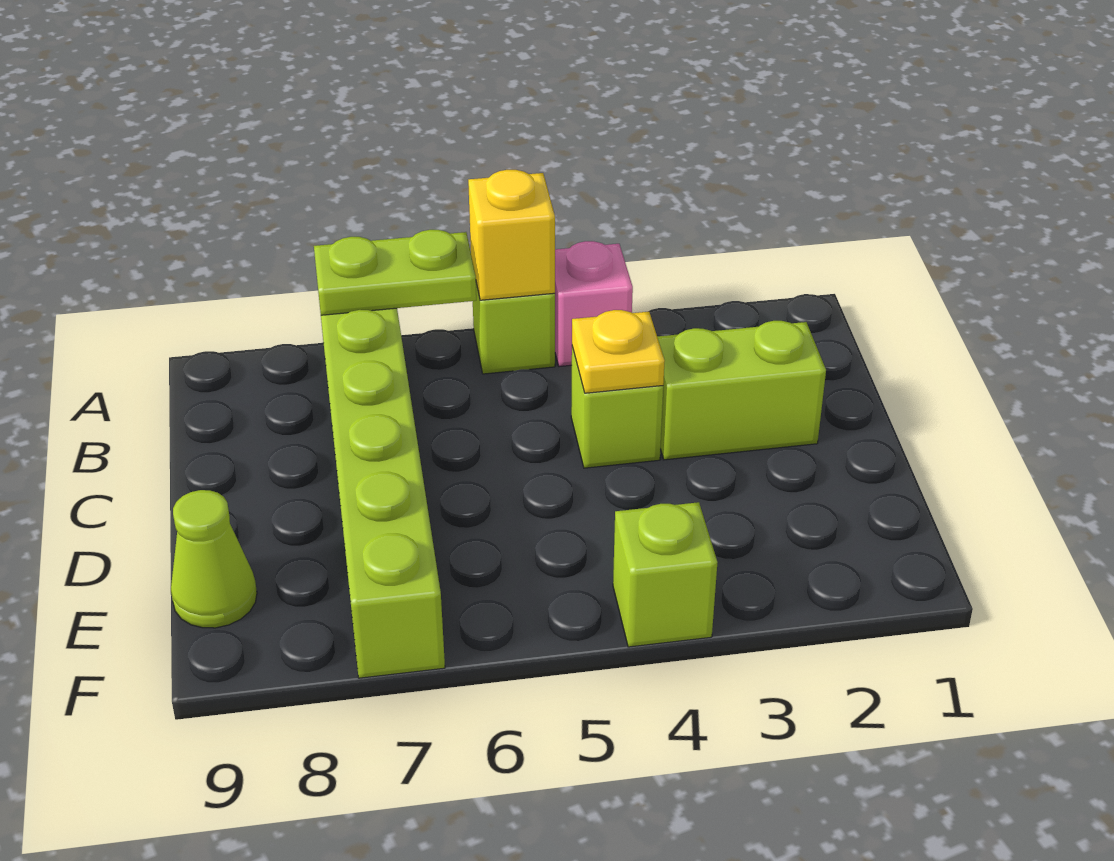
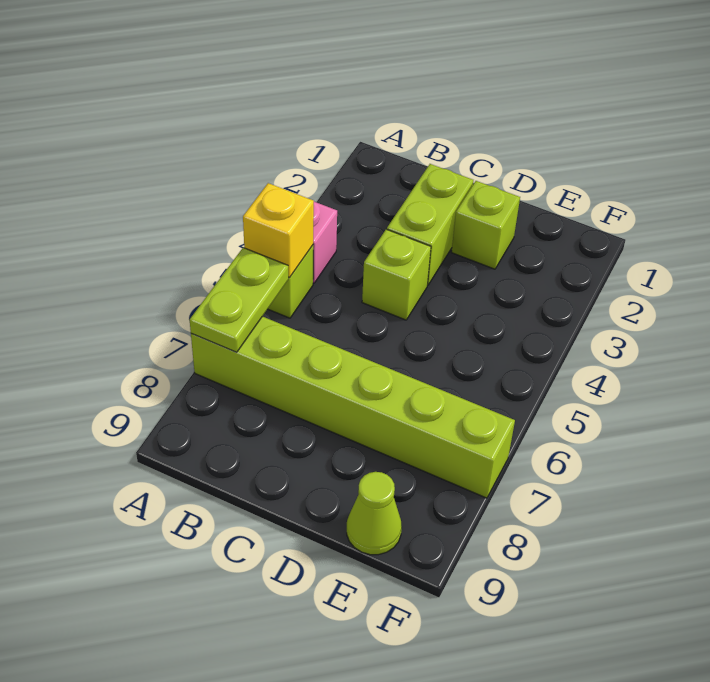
yellow 1x1 plate [572,310,665,393] -> none
lime 1x1 brick [613,502,718,647] -> lime 1x1 brick moved to [452,181,520,269]

